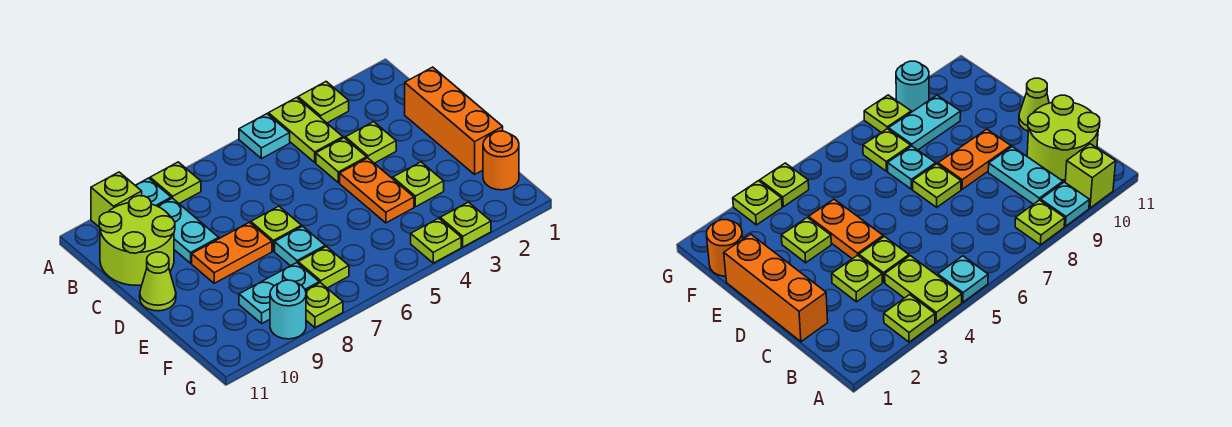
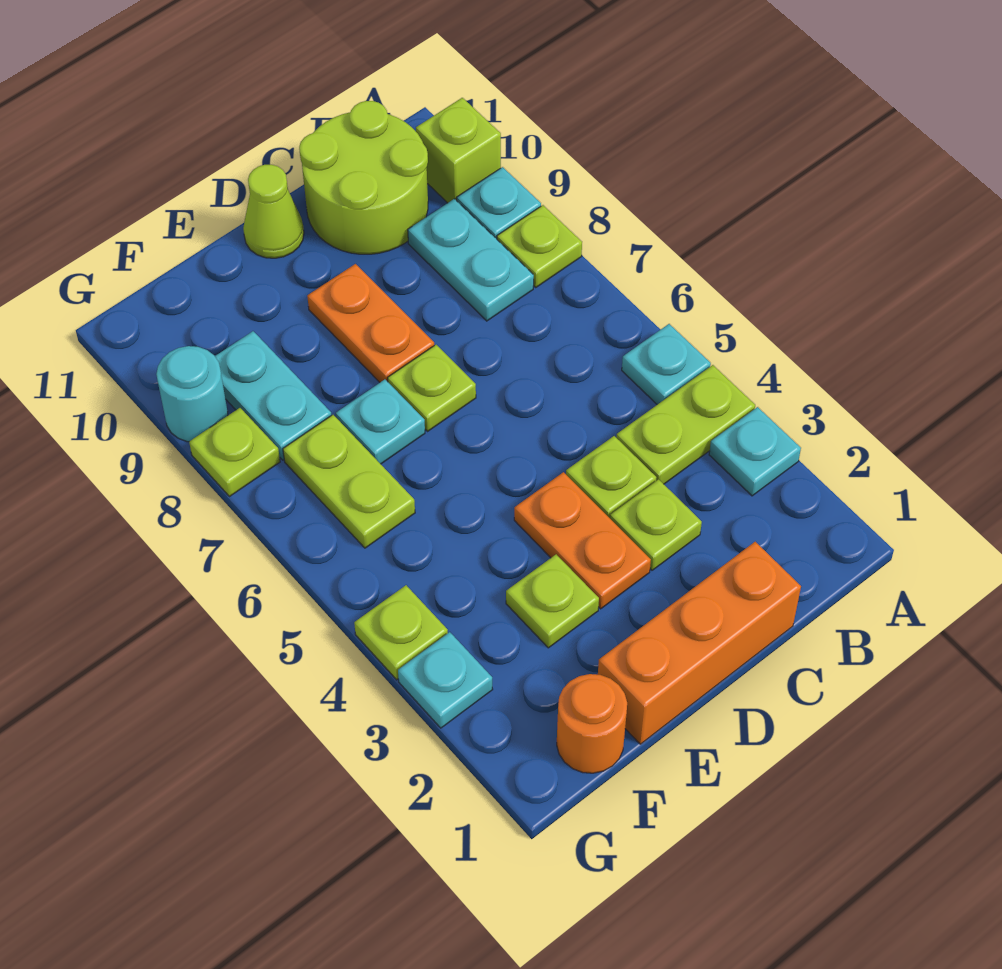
lime 1x1 plate [298,82,349,123] -> cyan 1x1 plate [709,407,801,496]
cyan 1x2 plate [158,198,219,263] -> cyan 1x2 plate turned to [408,199,534,321]
orange 1x2 plate [340,158,414,223] -> orange 1x2 plate turned to [514,472,651,609]
lime 1x1 plate [298,246,349,288] -> lime 1x2 plate [283,415,415,548]
lime 1x1 plate [440,202,491,247] -> cyan 1x1 plate [398,632,493,728]

